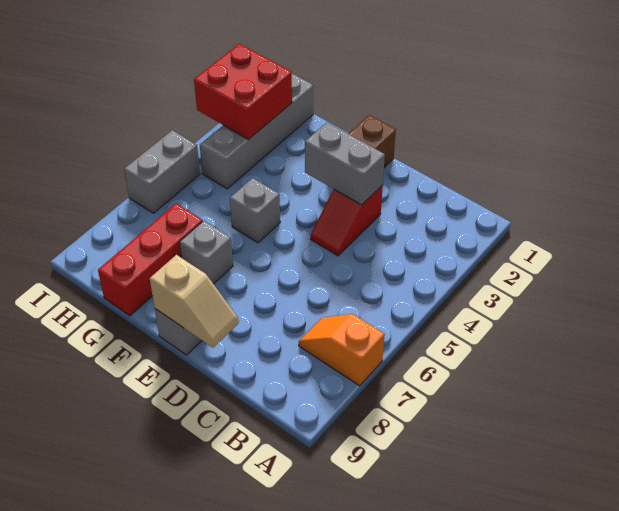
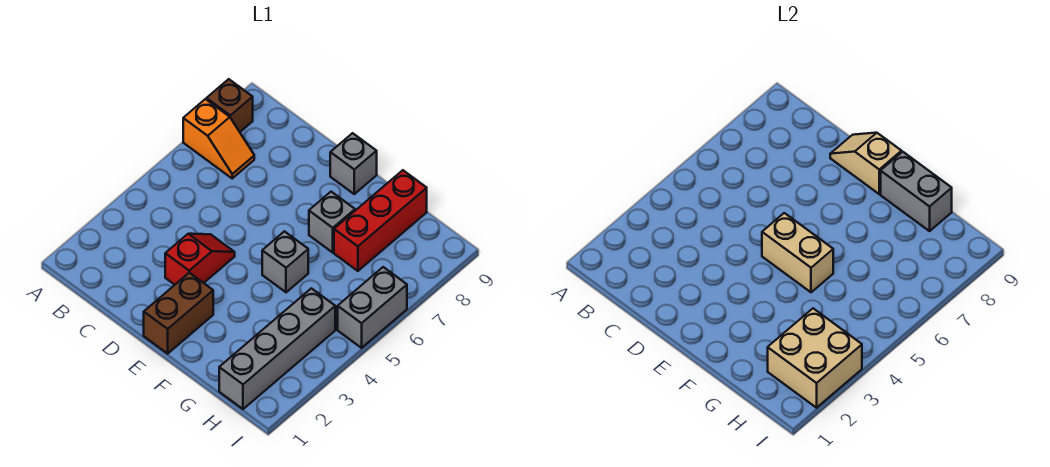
none -> brown 1x1 brick [207,79,253,132]
grey 1x2 brick [305,122,385,205] -> grey 1x2 brick moved to [881,152,952,231]
none -> tan 1x2 brick [762,213,833,292]
red 2x2 brick [194,44,292,140] -> tan 2x2 brick [768,308,862,408]

